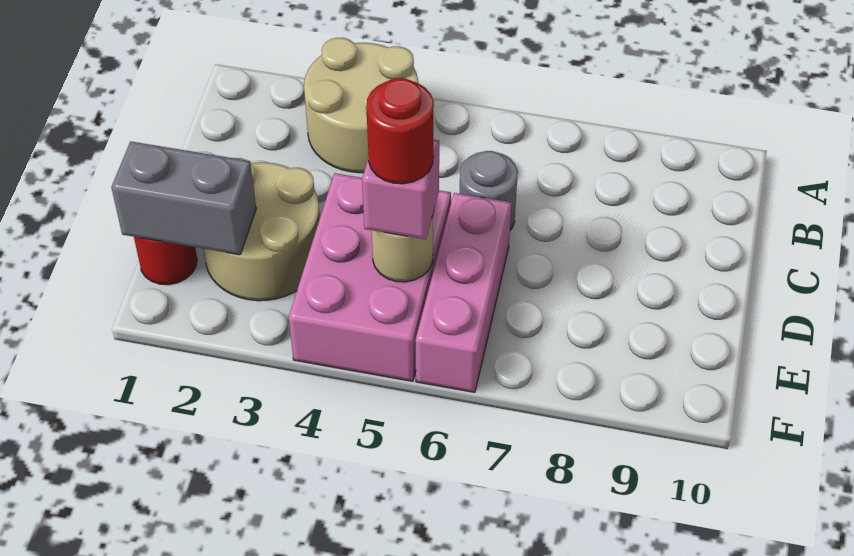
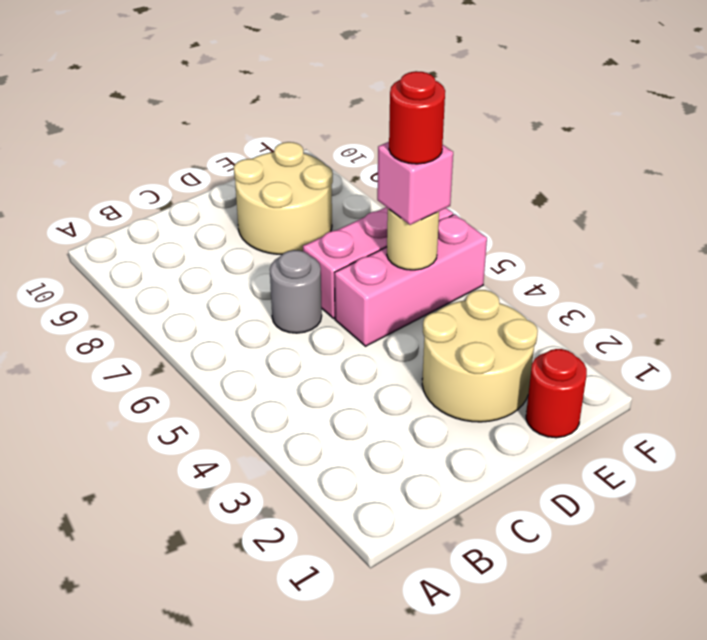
tan 2x2 round brick [304,38,418,173] -> tan 2x2 round brick moved to [234,142,333,254]
pink 2x3 brick [289,173,451,381] -> pink 1x3 brick [335,214,487,346]
grey 1x2 brick [111,141,256,255] -> none

